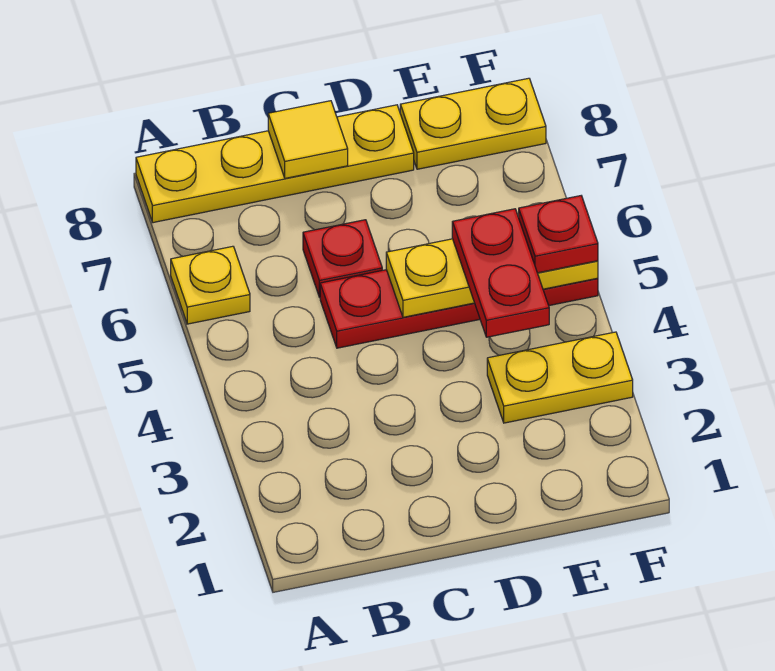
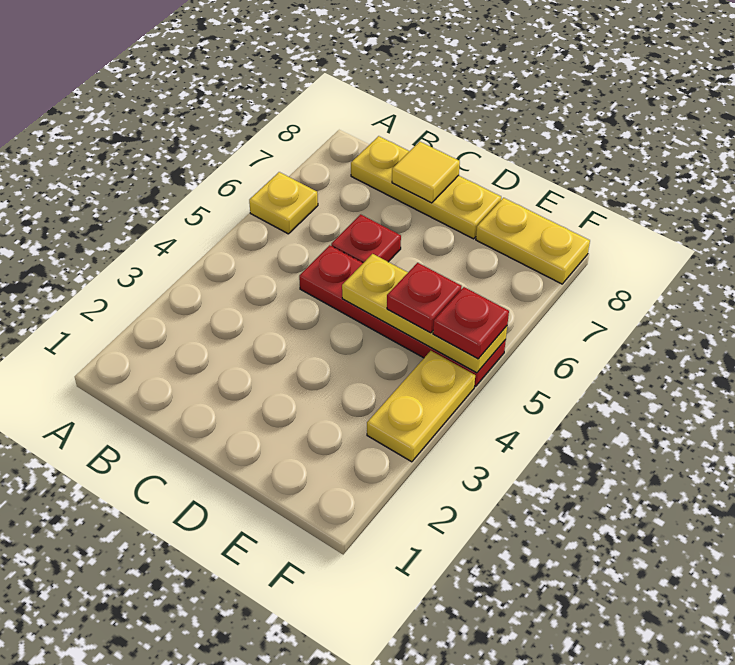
yellow 1x4 plate [136,105,414,223] -> yellow 1x3 plate [351,136,501,239]
yellow 1x2 plate [487,332,633,423] -> yellow 1x2 plate turned to [367,351,475,462]
red 1x2 plate [452,209,549,337] -> red 1x1 plate [387,263,462,333]

